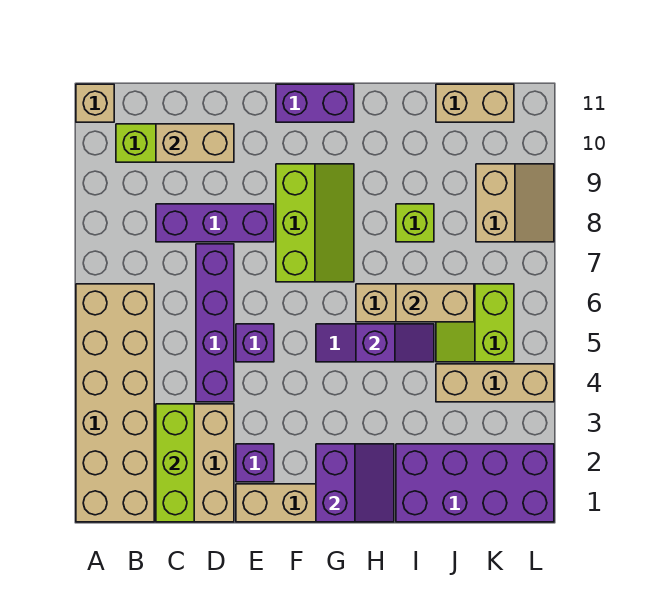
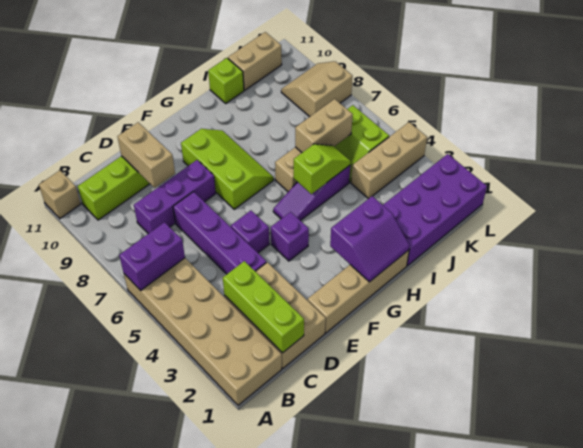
tan 1x2 brick [156,124,234,162] -> tan 1x2 brick turned to [117,122,175,188]
purple 1x1 brick [236,444,274,482] -> purple 1x1 brick moved to [271,212,309,261]
purple 1x2 brick [276,84,354,122] -> purple 1x2 brick moved to [119,222,185,291]
purple 2x2 slope [316,444,394,522] -> purple 2x2 slope turned to [330,196,410,282]
purple 1x2 slope [356,324,434,362] -> lime 1x2 slope [294,144,351,194]
lime 1x1 brick [396,204,434,242] -> lime 1x1 brick moved to [208,58,244,103]
tan 2x2 slope [476,164,554,242] -> tan 2x2 slope turned to [281,61,353,117]

